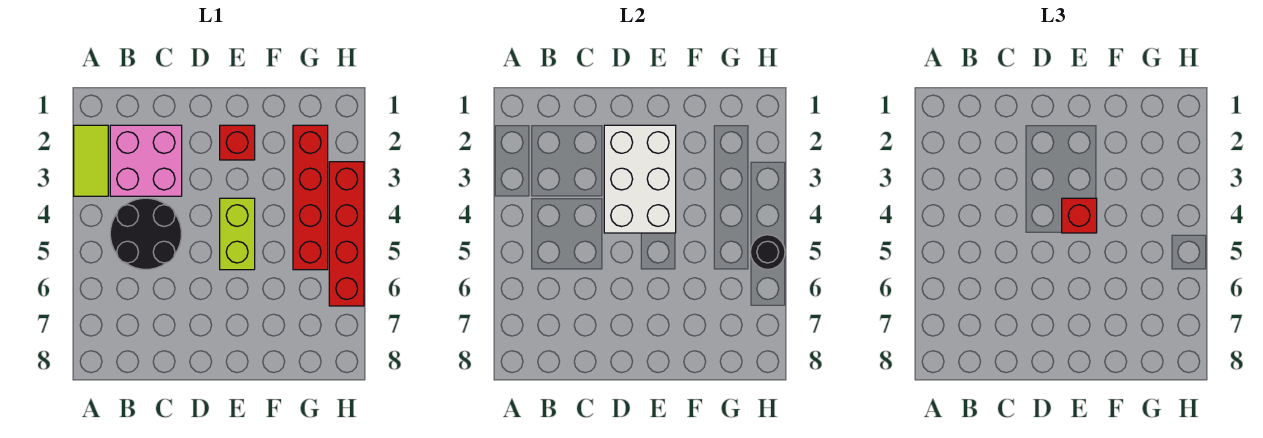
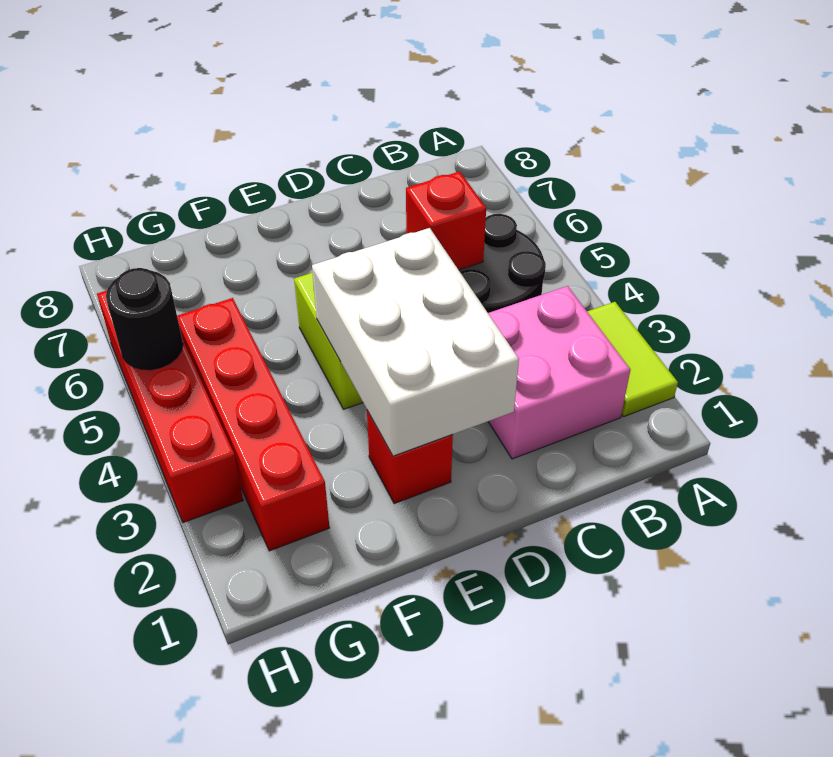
red 1x1 brick [1062,198,1097,233] -> red 1x1 brick moved to [406,172,486,270]

